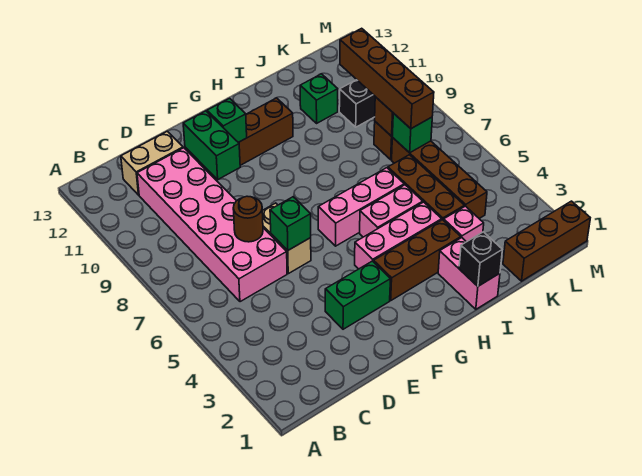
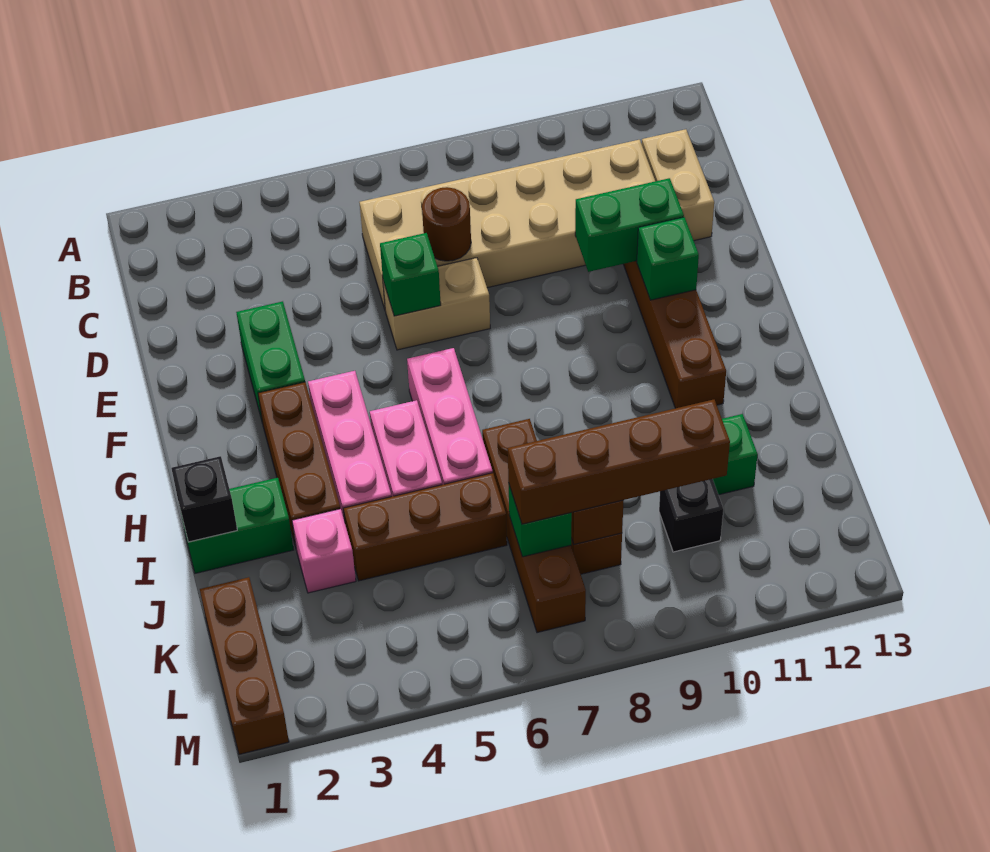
pink 2x6 brick [137,148,287,302] -> tan 2x6 brick [360,140,655,309]
pink 1x2 brick [438,238,500,309] -> green 1x2 brick [180,478,294,573]
brown 1x4 brick [392,137,487,218] -> brown 1x4 brick turned to [482,419,586,633]

